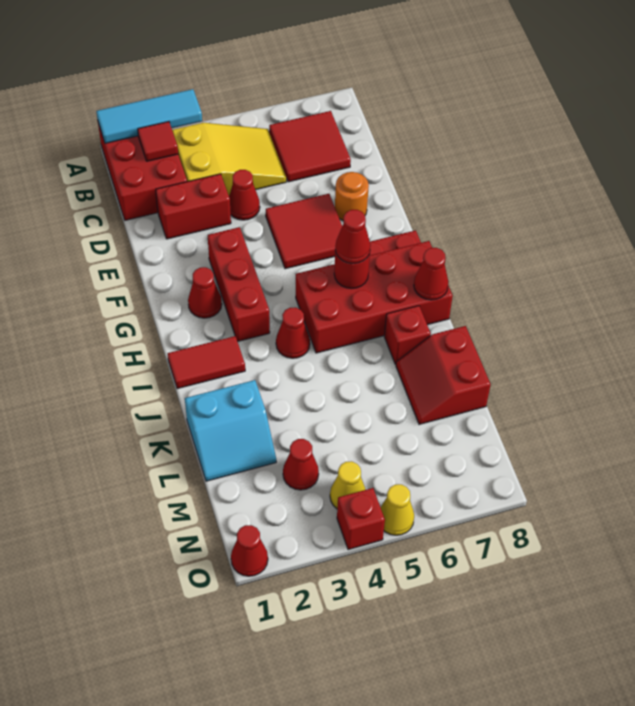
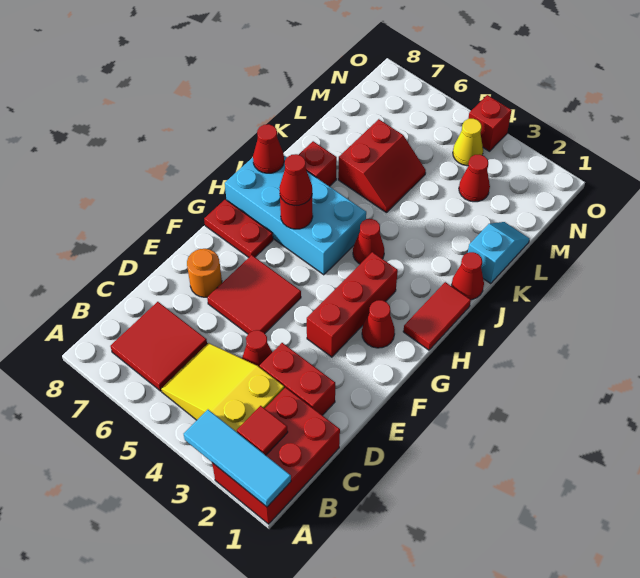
red 2x4 brick [296,241,453,353] -> cyan 2x4 brick [225,156,366,275]
red 1x2 tile [168,336,245,389] -> red 1x2 tile turned to [403,282,471,350]
cyan 2x2 slope [185,380,276,481] -> cyan 1x2 slope [468,222,530,284]
red 2x2 slope [396,326,491,424] -> red 2x2 slope moved to [338,119,426,213]
red 1x1 cone [231,525,268,576] -> red 1x1 cone moved to [452,252,484,300]
yellow 1x1 cone [381,484,414,535] -> none

